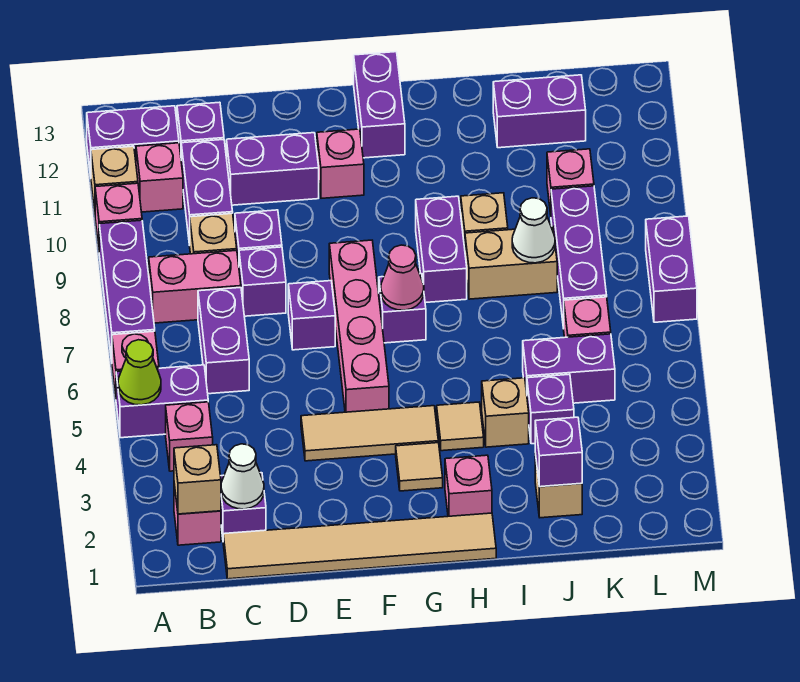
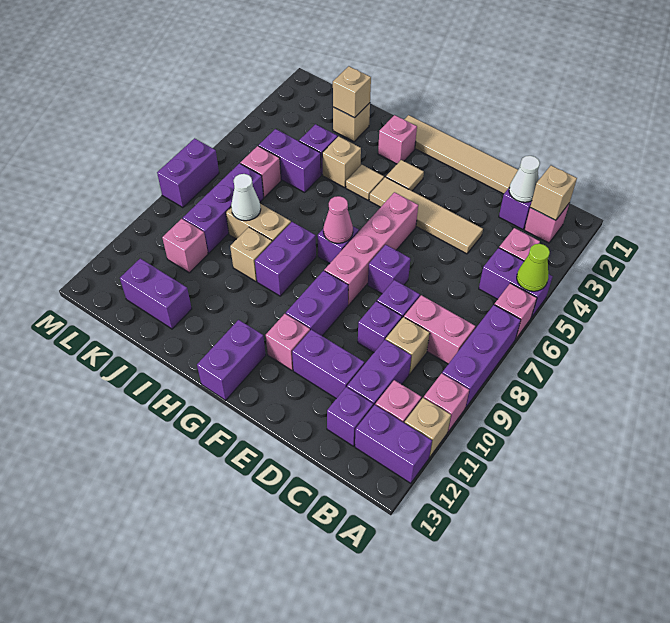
purple 1x2 brick [198,288,249,394] -> purple 1x2 brick moved to [286,271,348,336]
tan 1x3 tile [301,406,438,461] -> tan 1x4 tile [369,177,483,254]
purple 1x1 brick [535,417,582,487] -> tan 1x1 brick [333,66,371,118]

